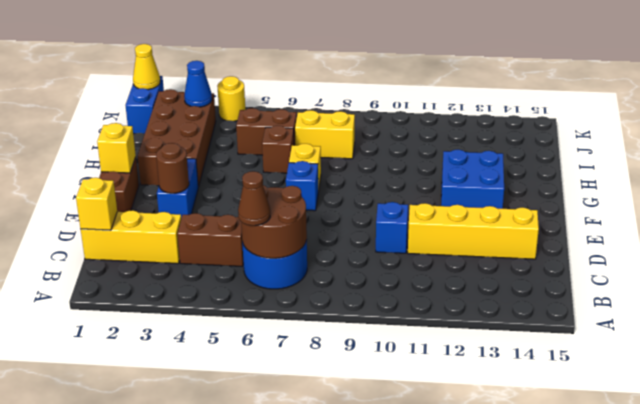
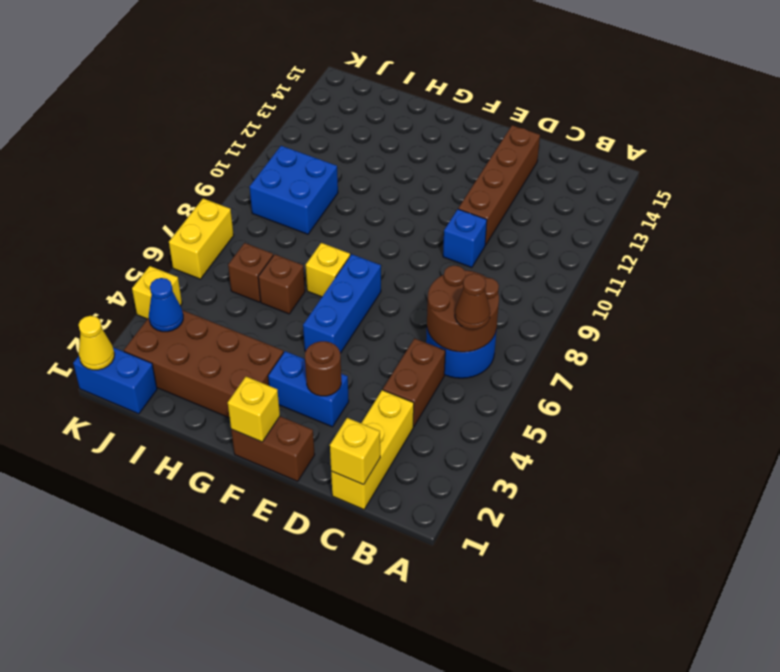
yellow 1x4 brick [408,203,539,259] -> brown 1x4 brick [458,125,540,245]
blue 1x1 brick [286,161,318,211] -> blue 1x3 brick [303,254,381,353]
blue 2x2 brick [441,150,504,209] -> blue 2x2 brick moved to [250,146,338,234]
brown 1x2 brick [236,108,297,155] -> brown 1x1 brick [228,243,273,302]
yellow 1x2 brick [295,110,355,159] -> yellow 1x2 brick moved to [169,199,234,279]
yellow 1x1 round brick [217,76,245,121] -> yellow 1x1 brick [132,266,182,319]

